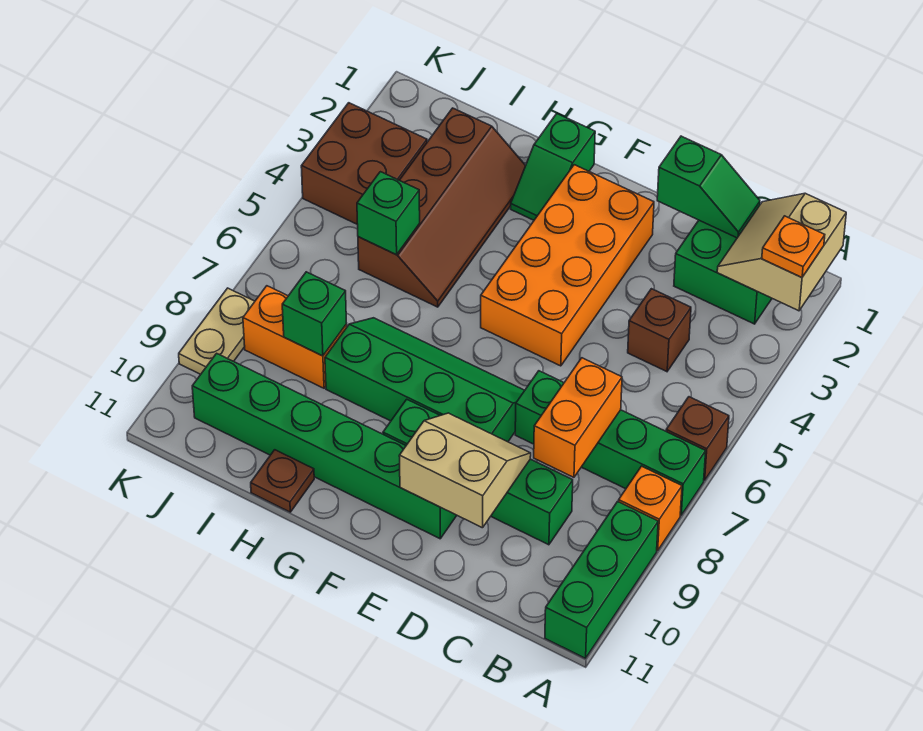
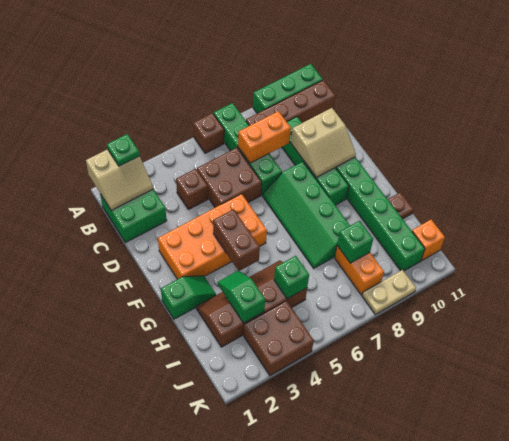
orange 1x1 plate [762,216,825,277] -> green 1x1 plate [107,134,140,166]
orange 1x1 brick [619,466,682,551] -> orange 1x1 brick moved to [412,220,445,261]
none -> brown 1x4 brick [246,80,335,126]
green 1x2 slope [657,136,760,238] -> green 1x2 slope moved to [218,271,265,323]
none -> brown 2x2 brick [197,148,262,207]
tan 2x2 slope [399,413,531,528] -> tan 2x2 slope turned to [291,108,356,177]
none -> brown 1x2 brick [213,209,260,271]

